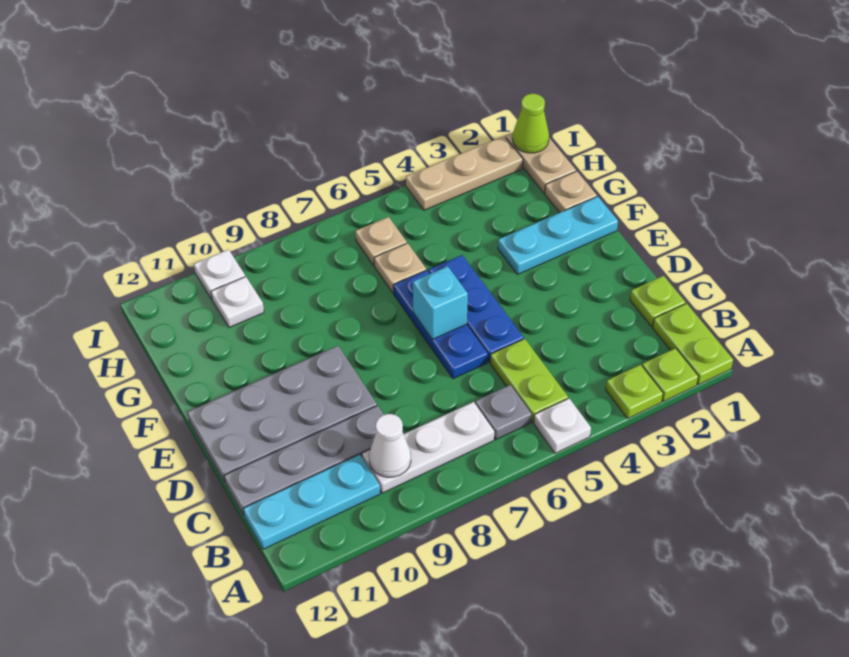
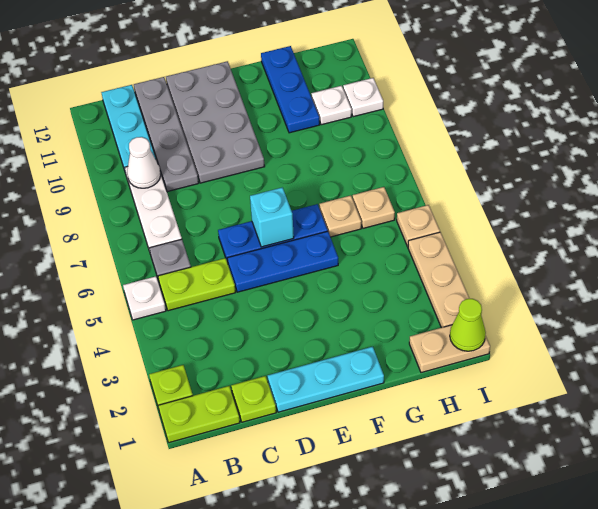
lime 1x1 plate [606,365,663,418] -> none
cyan 1x3 plate [498,196,618,274] -> cyan 1x3 plate turned to [268,347,384,412]
tan 1x1 plate [545,171,597,213] -> tan 1x1 plate moved to [397,205,440,247]
none -> blue 1x3 plate [261,46,320,133]

